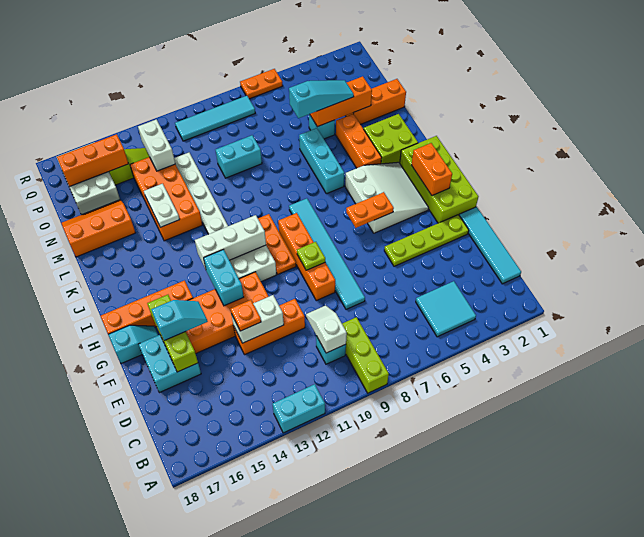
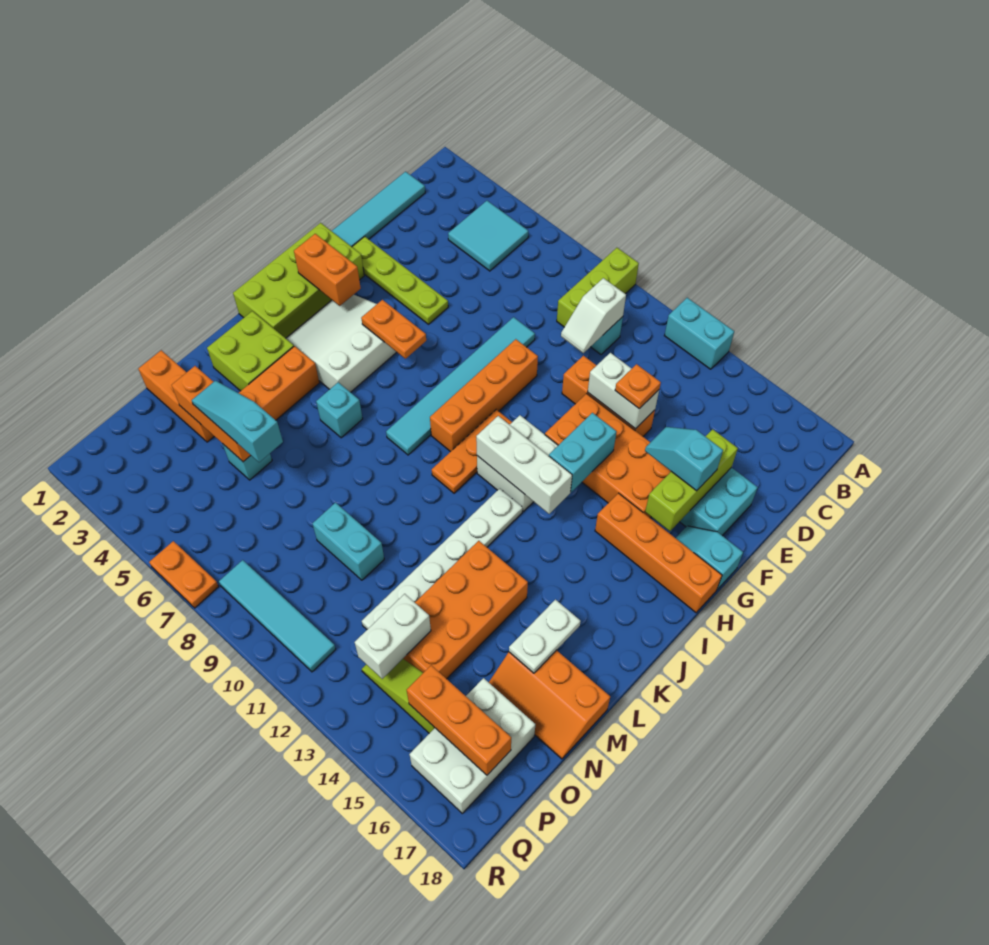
lime 1x1 plate [297,242,325,270] -> none
orange 1x2 brick [412,143,452,195] -> orange 1x2 brick turned to [294,234,361,306]
cyan 1x3 brick [299,128,344,194] -> cyan 1x1 brick [316,382,363,438]
white 1x2 plate [144,184,180,227] -> white 1x2 plate moved to [509,600,581,673]

